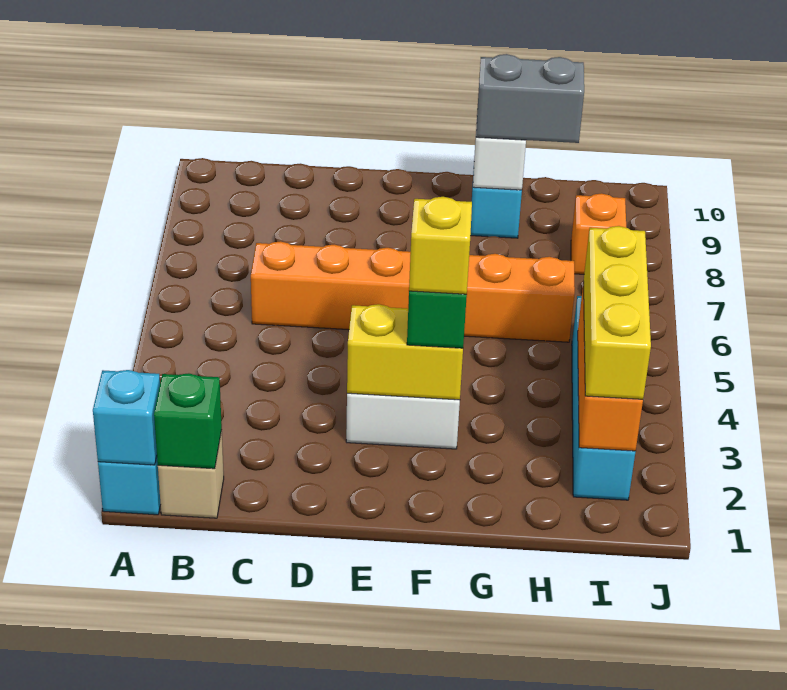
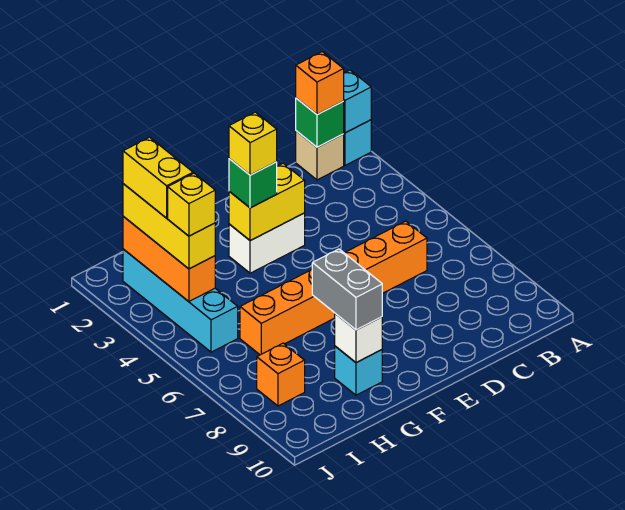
none -> orange 1x1 brick [296,52,344,115]
grey 1x2 brick [476,54,584,143] -> grey 1x2 brick turned to [312,249,382,330]
none -> yellow 1x2 brick [123,137,193,218]
none -> yellow 1x1 brick [168,173,215,236]

